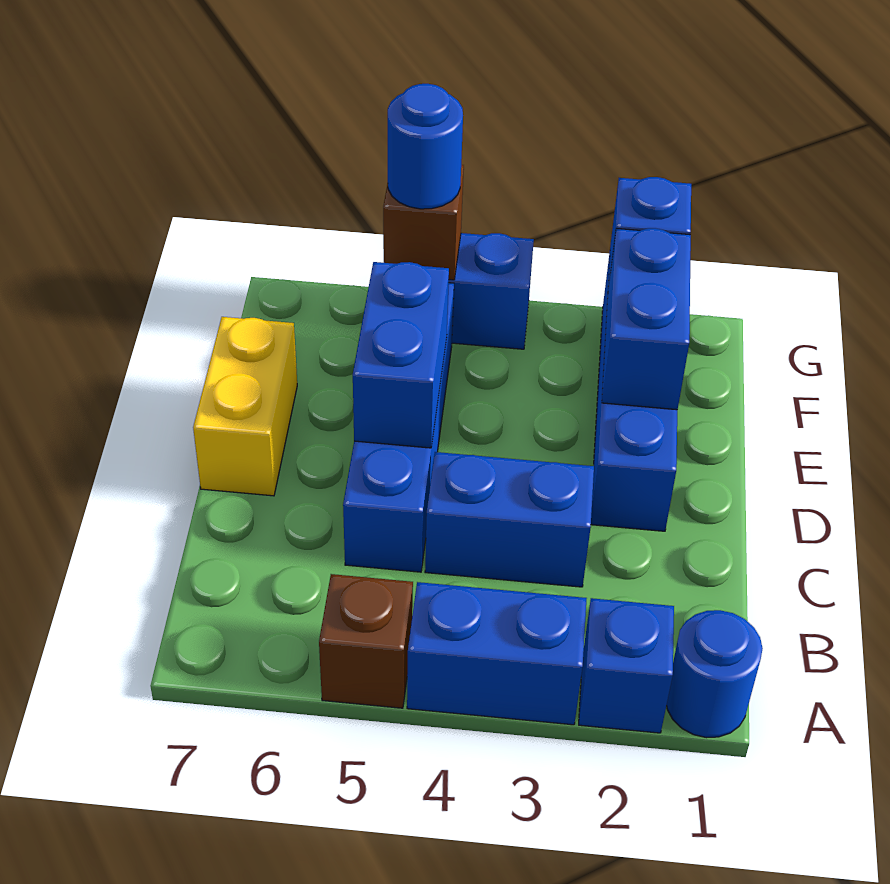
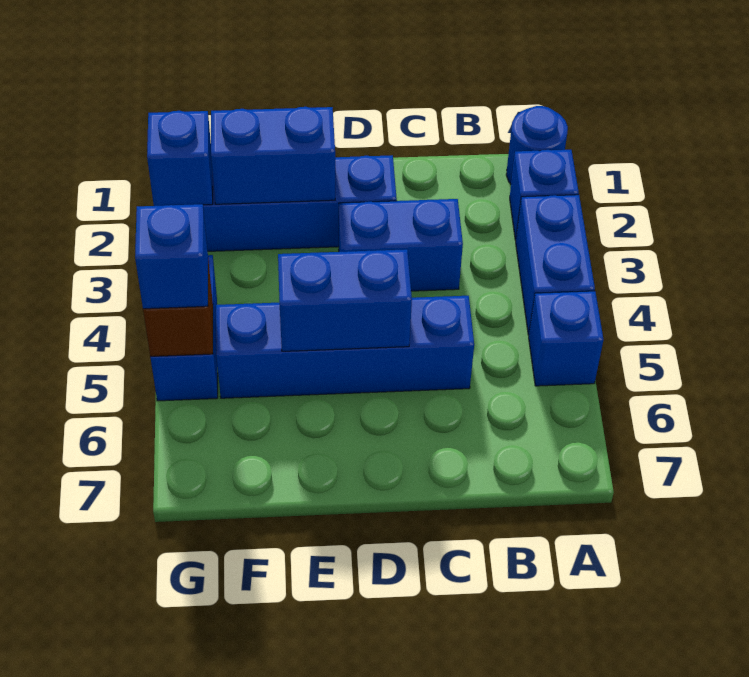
brown 1x1 brick [319,574,413,708] -> blue 1x1 brick [529,291,603,386]
blue 1x2 brick [425,452,594,587] -> blue 1x2 brick turned to [339,199,463,291]
yellow 1x2 brick [193,317,297,496] -> none
blue 1x1 round brick [388,84,463,209] -> blue 1x1 brick [135,204,208,309]

